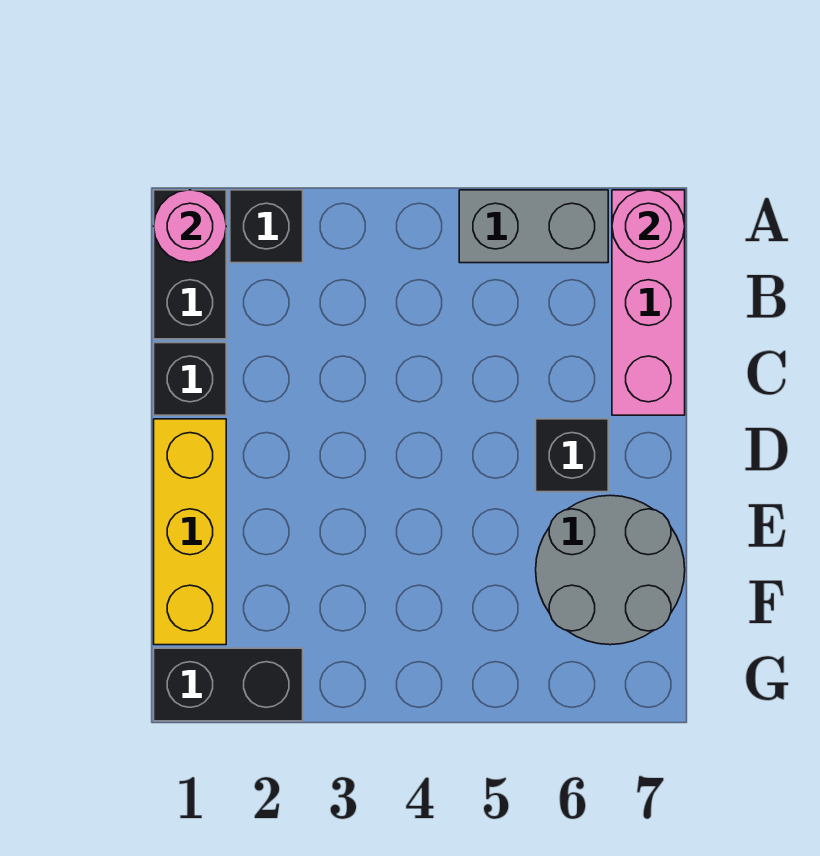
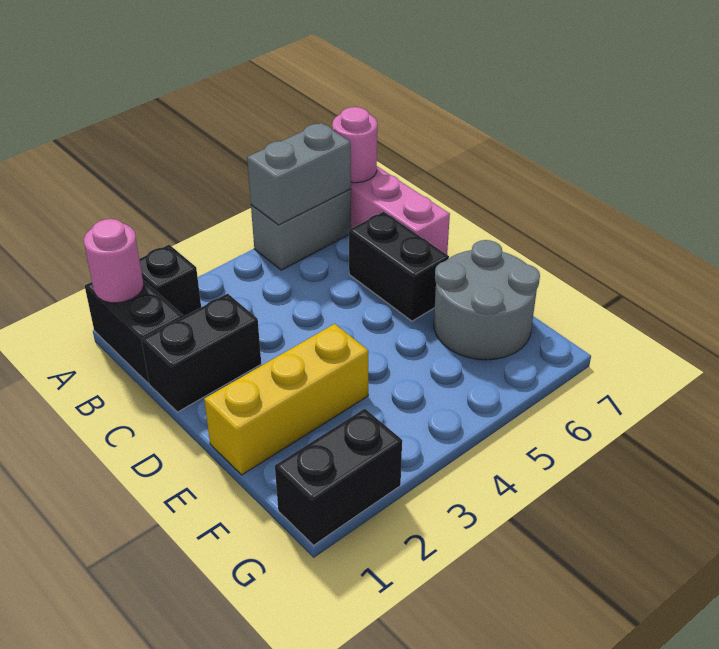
none -> grey 1x2 brick [247,123,351,225]
black 1x1 brick [154,343,226,415] -> black 1x2 brick [141,294,261,412]
yellow 1x3 brick [154,419,226,645] -> yellow 1x3 brick turned to [204,324,368,475]
black 1x1 brick [536,419,608,492] -> black 1x2 brick [349,212,449,321]

